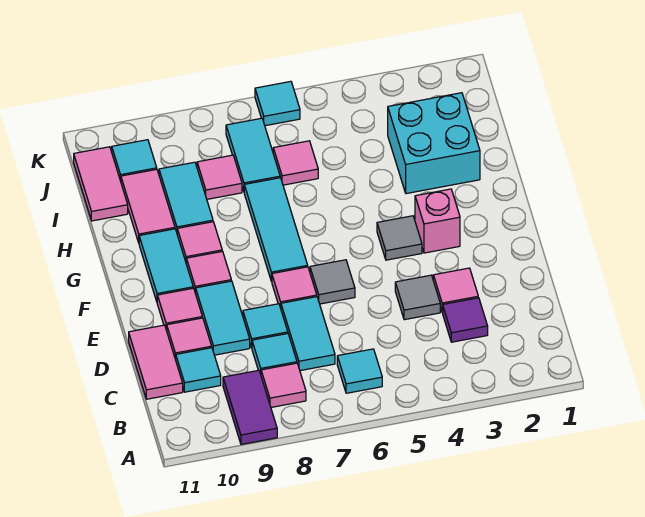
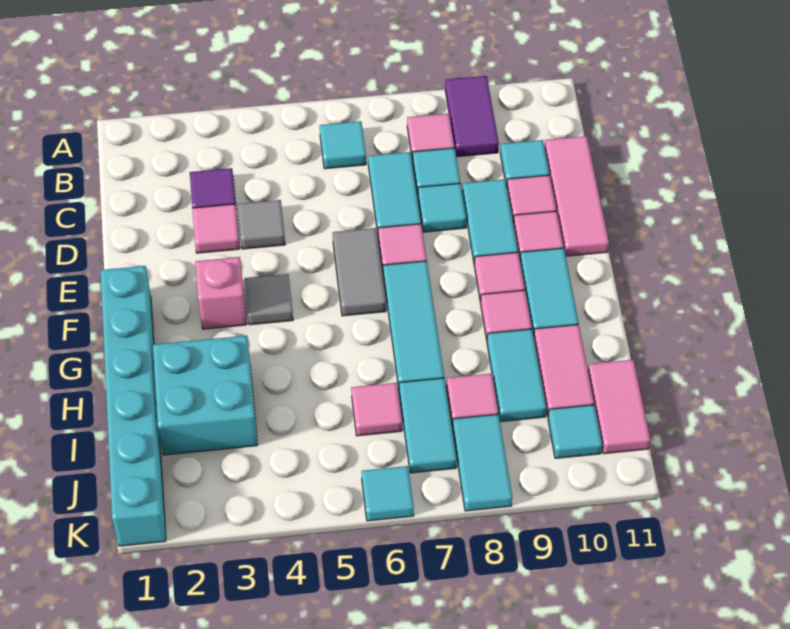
pink 1x2 tile [129,325,183,399] -> pink 1x3 tile [544,136,609,256]
grey 1x1 tile [310,260,355,304] -> grey 1x2 tile [333,228,386,316]
none -> cyan 1x6 brick [101,266,166,546]
none -> cyan 1x2 tile [453,414,512,511]

